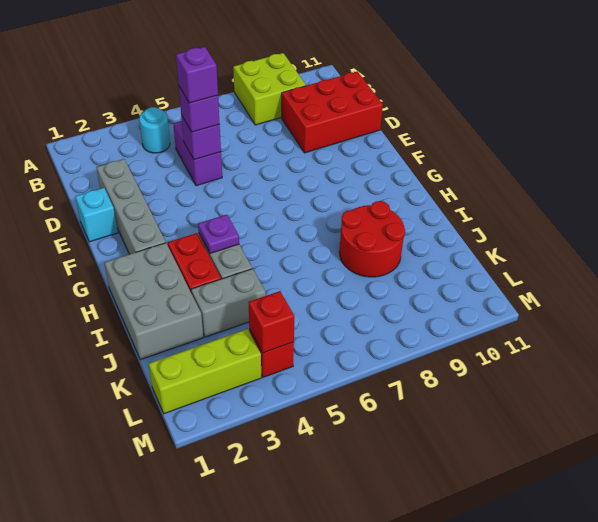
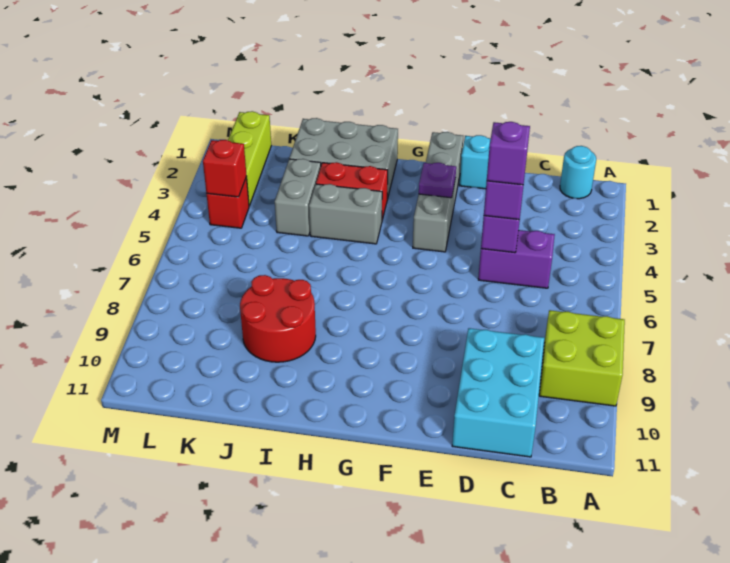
cyan 1x1 round brick [139,107,170,153] -> cyan 1x1 round brick moved to [560,146,596,199]
red 2x3 brick [282,71,383,153] -> cyan 2x3 brick [452,328,544,457]
grey 1x4 brick [96,159,166,254] -> grey 1x4 brick turned to [413,132,463,252]
purple 1x1 plate [198,214,239,253] -> purple 1x1 plate moved to [419,163,456,198]

